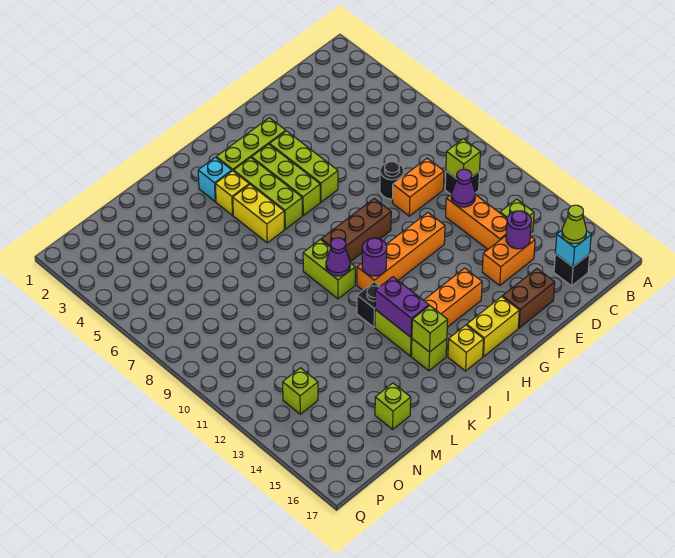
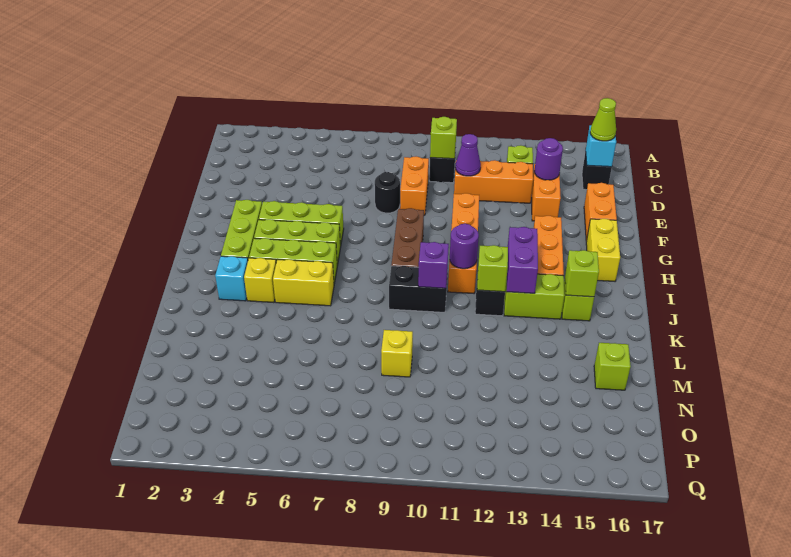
brown 1x2 brick [502,269,555,328] -> orange 1x2 brick [584,183,617,241]
yellow 1x1 brick [448,325,484,371] -> yellow 1x1 brick moved to [381,330,413,377]
lime 1x2 brick [303,240,355,299] -> black 1x2 brick [389,266,447,312]
purple 1x1 cone [326,238,350,276] -> purple 1x1 brick [418,242,449,288]
purple 1x2 brick [375,277,429,337] -> purple 1x2 brick turned to [507,227,538,293]
lime 1x1 brick [283,368,318,414] -> lime 1x1 brick moved to [477,245,508,292]

